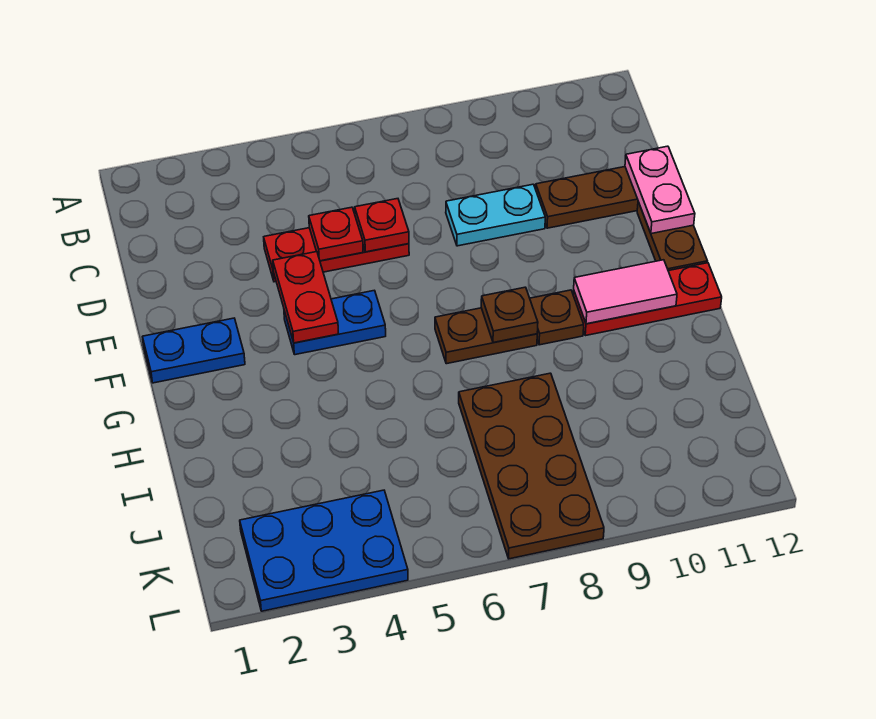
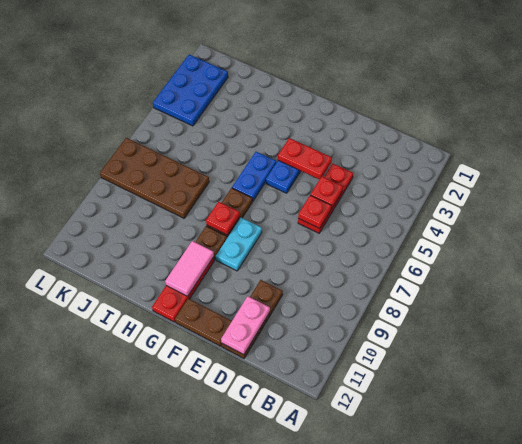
cyan 1x2 plate [446,184,545,246] -> cyan 1x2 plate moved to [216,218,262,271]
pink 1x2 plate [625,146,695,234] -> pink 1x2 plate turned to [221,296,270,355]
blue 1x2 plate [142,318,245,383] -> blue 1x2 plate moved to [232,152,276,202]
brown 1x1 plate [481,287,538,343] -> red 1x1 plate [206,202,240,235]

